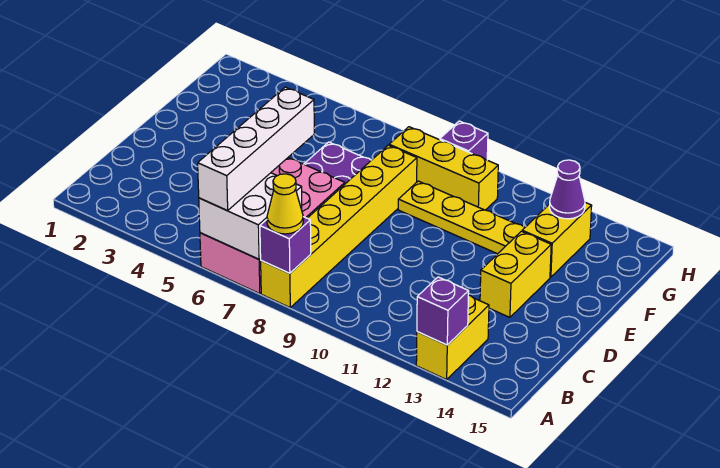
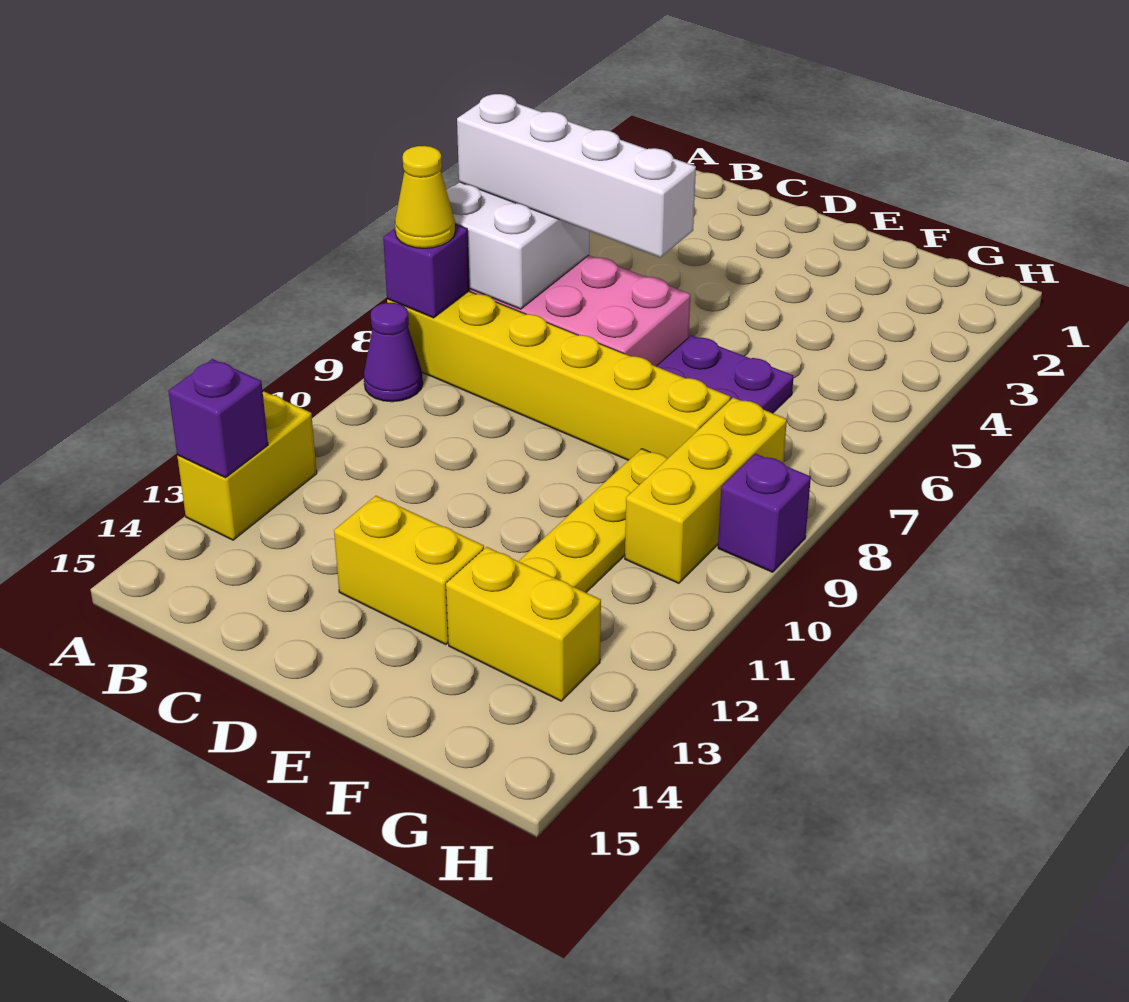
yellow 1x2 brick [416,295,489,380] -> yellow 1x2 brick turned to [177,391,317,540]
purple 1x1 cone [549,160,585,219] -> purple 1x1 cone moved to [364,303,423,402]

